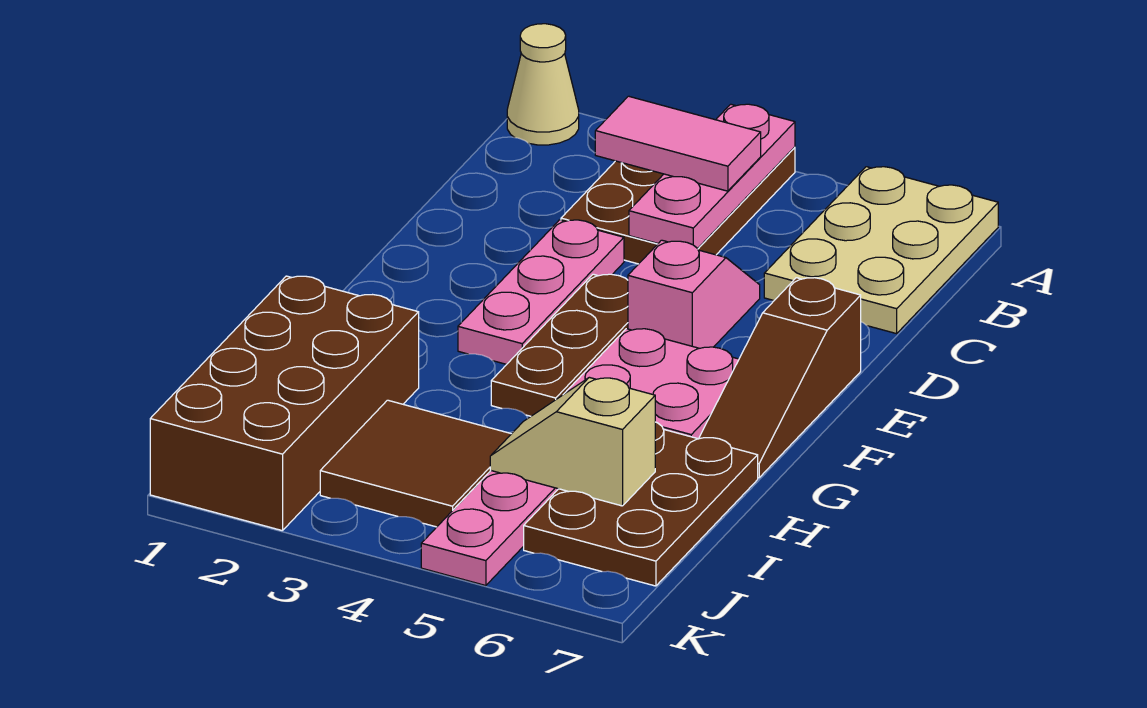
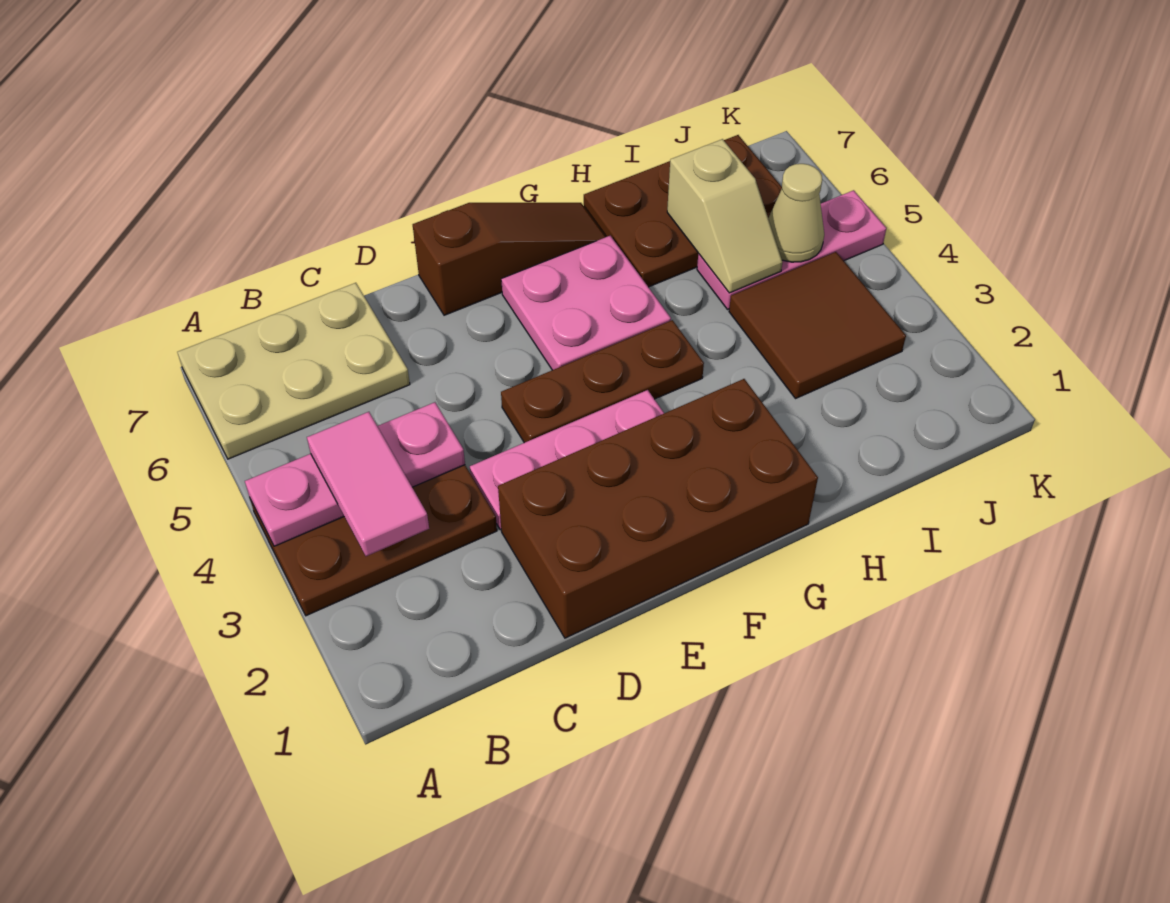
tan 1x1 cone [507,24,579,145] -> tan 1x1 cone moved to [768,164,824,262]
pink 1x2 slope [628,240,760,348] -> none
brown 2x4 brick [150,276,419,531] -> brown 2x4 brick moved to [498,379,818,638]

